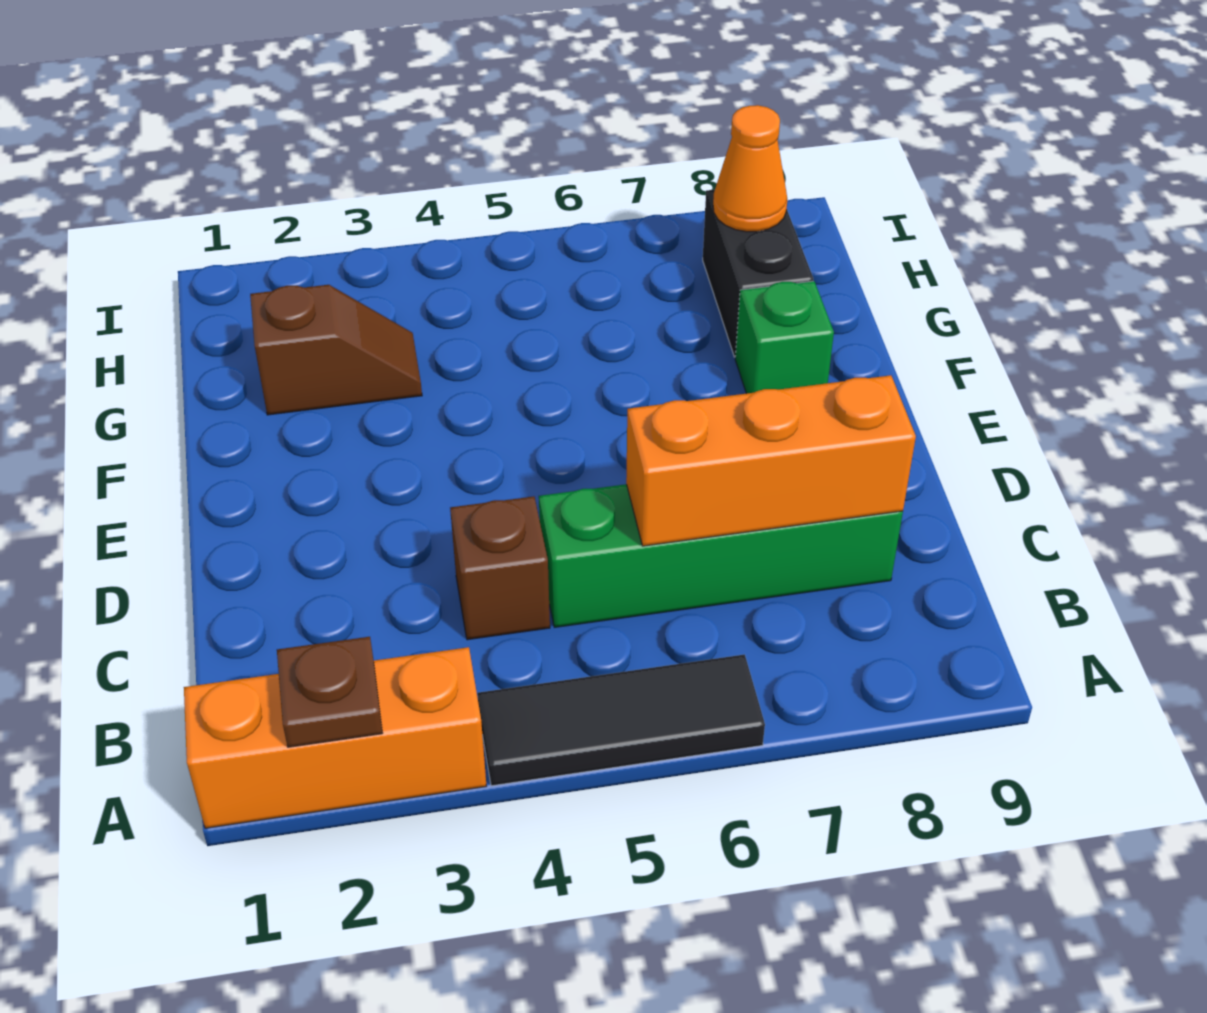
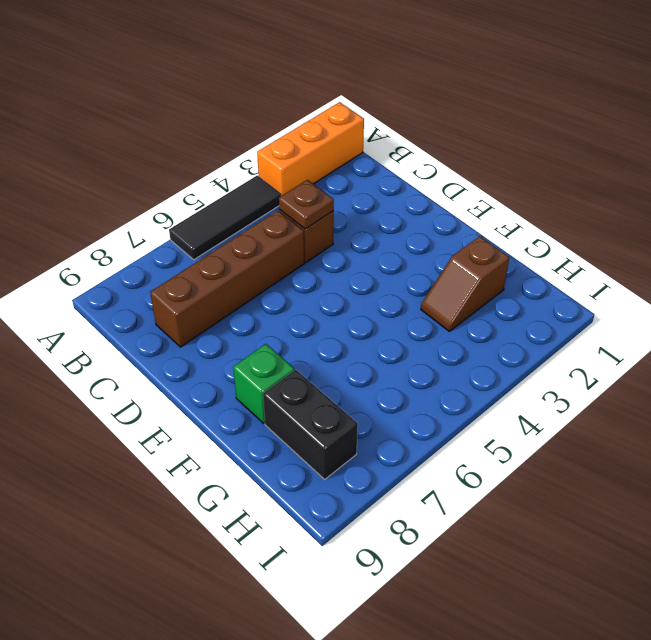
brown 1x1 plate [277,637,382,747] -> brown 1x1 plate moved to [279,180,334,229]
green 1x4 brick [539,484,903,627] -> brown 1x4 brick [150,211,304,347]
orange 1x3 brick [626,375,916,546] -> none
orange 1x1 cone [713,105,787,232] -> none

